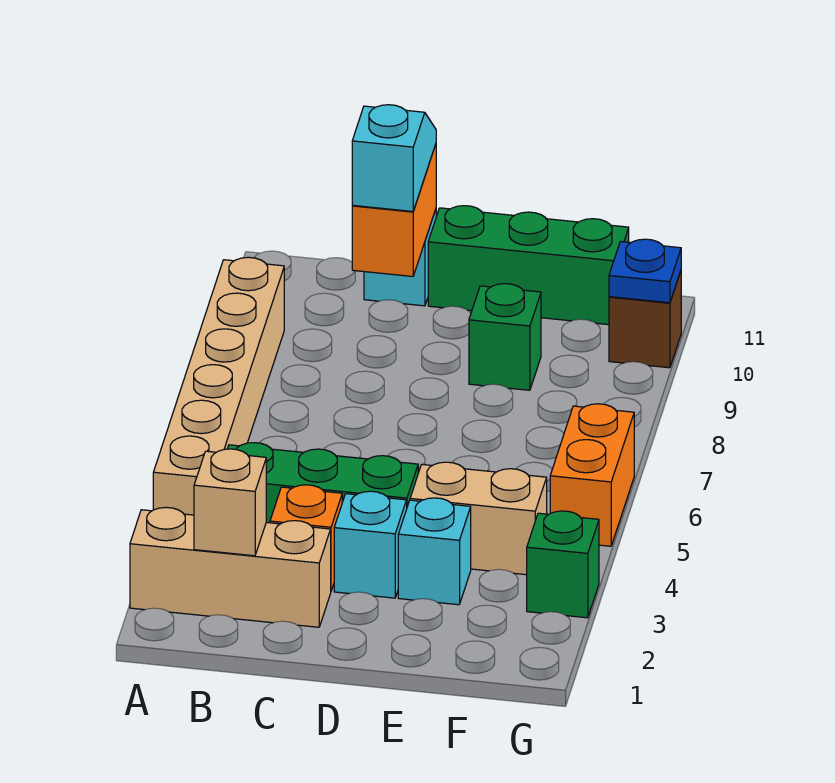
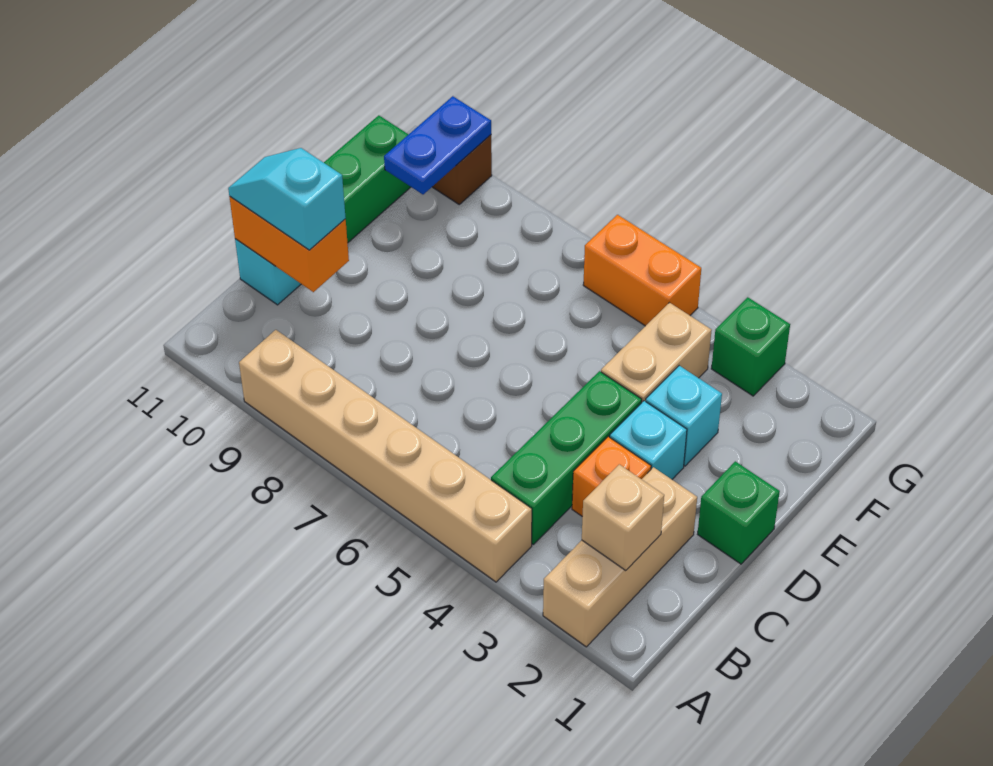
green 1x1 brick [469,284,541,390] -> green 1x1 brick moved to [698,461,780,564]
blue 1x1 plate [609,239,681,303] -> blue 1x2 plate [384,96,491,194]

